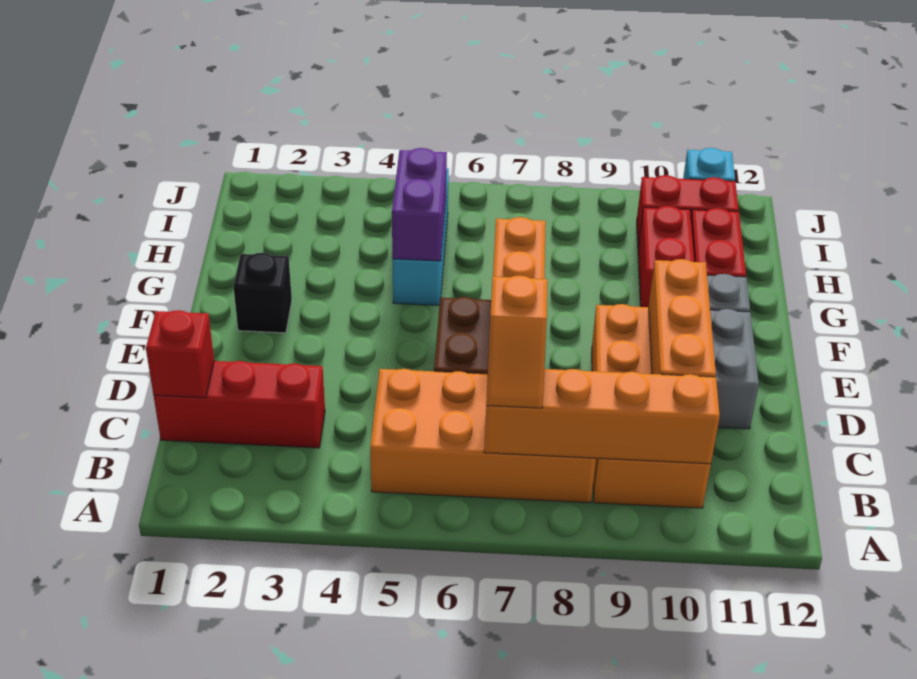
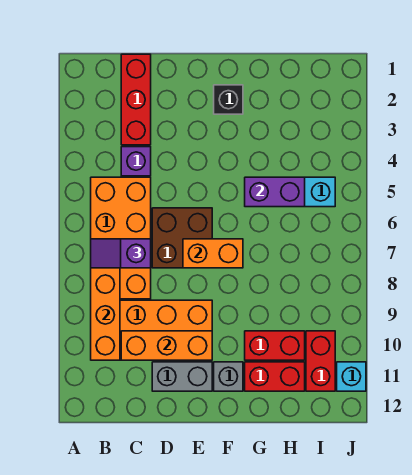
orange 1x2 slope [486,276,547,408] -> purple 1x2 slope [91,239,151,268]
red 1x1 brick [146,310,214,398] -> none
none -> purple 1x1 brick [121,147,151,176]

